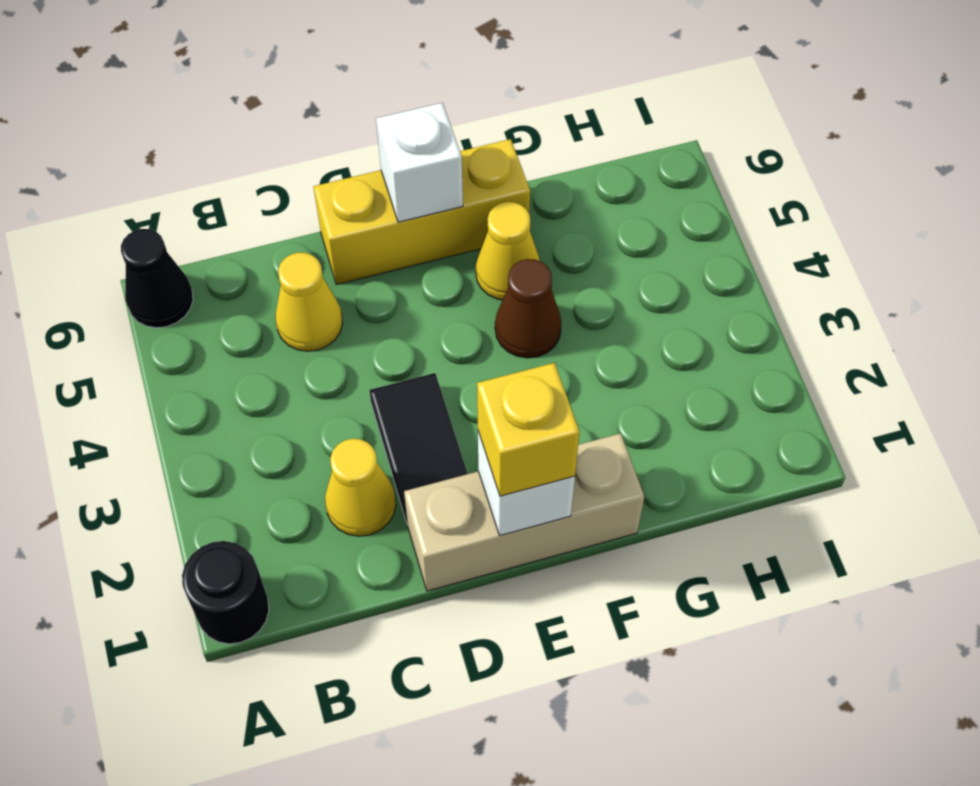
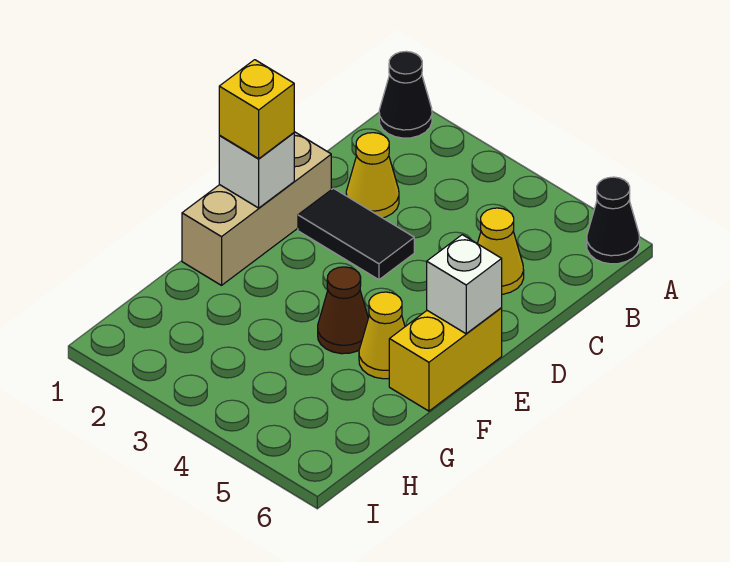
black 1x1 round brick [182,541,269,644] -> black 1x1 cone [379,51,432,138]
yellow 1x3 brick [313,139,530,285] -> yellow 1x2 brick [389,308,502,411]

